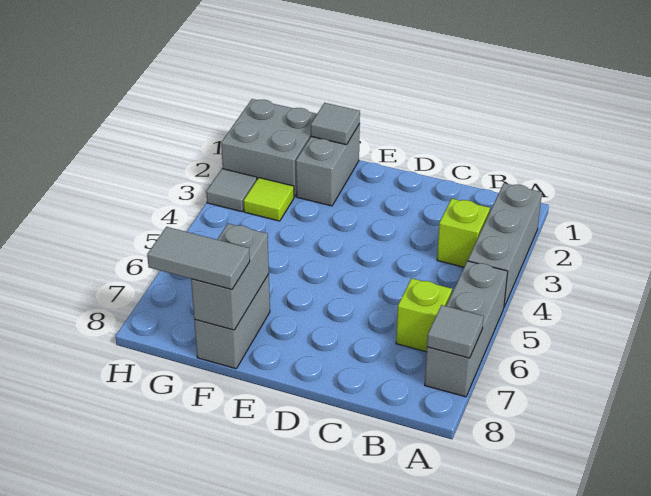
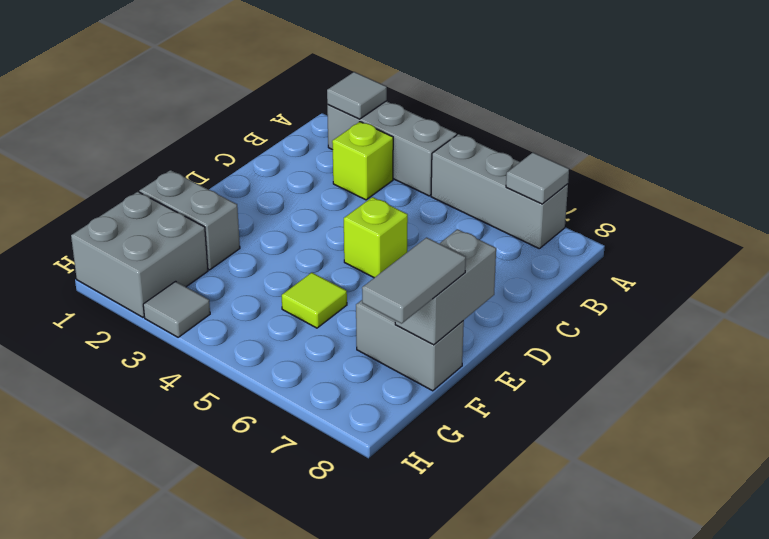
lime 1x1 brick [396,278,452,352] -> lime 1x1 brick moved to [344,197,408,278]
grey 1x1 tile [311,103,360,145] -> grey 1x1 tile moved to [327,72,387,119]
grey 1x2 brick [191,224,269,330] -> grey 1x2 brick turned to [395,229,496,345]
lime 1x1 tile [244,178,294,221] -> lime 1x1 tile moved to [282,273,347,328]

